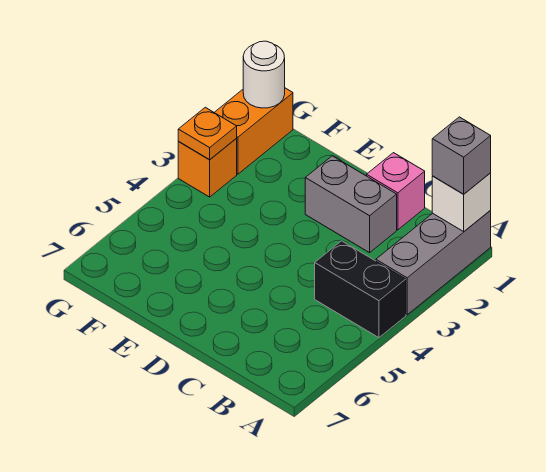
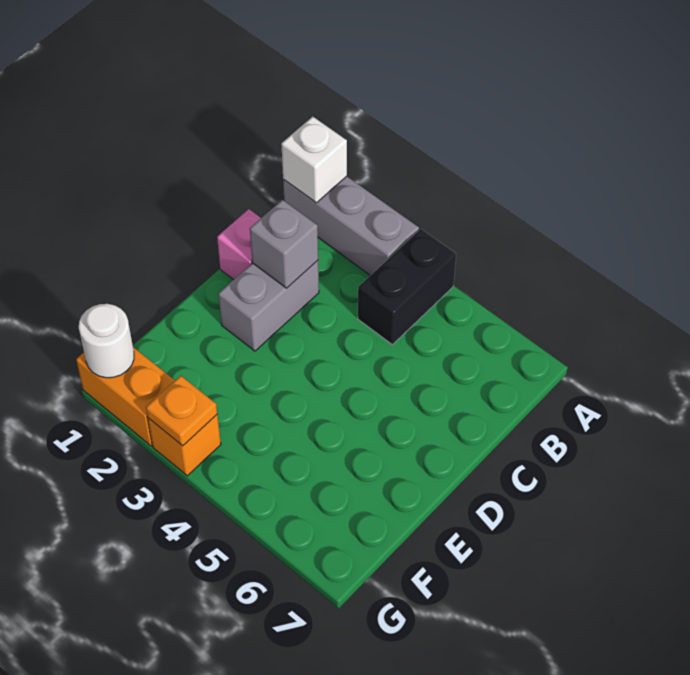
grey 1x1 brick [432,117,491,194] -> grey 1x1 brick moved to [250,200,318,288]

